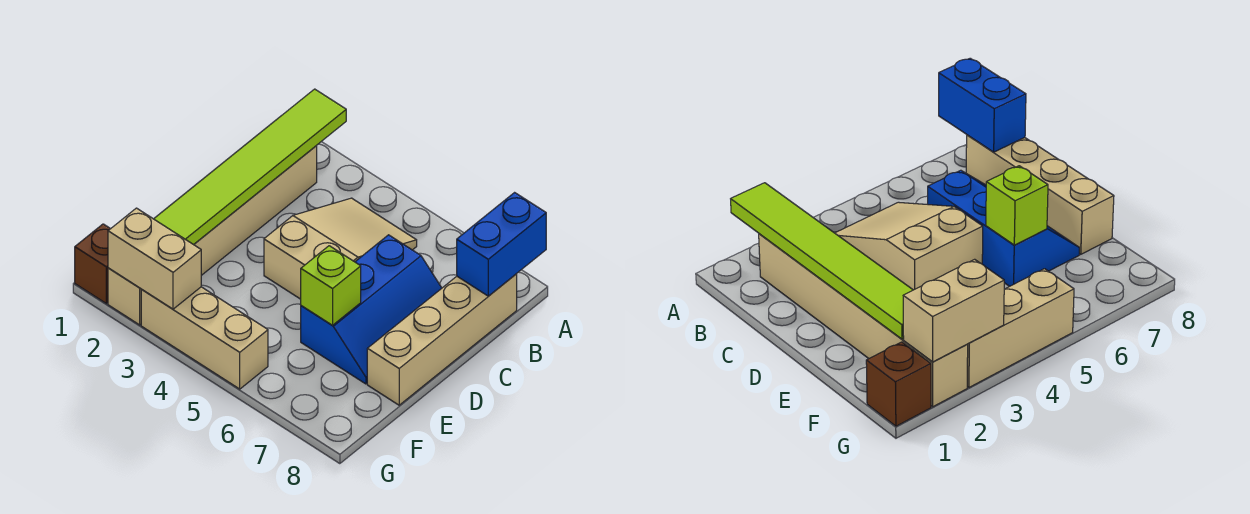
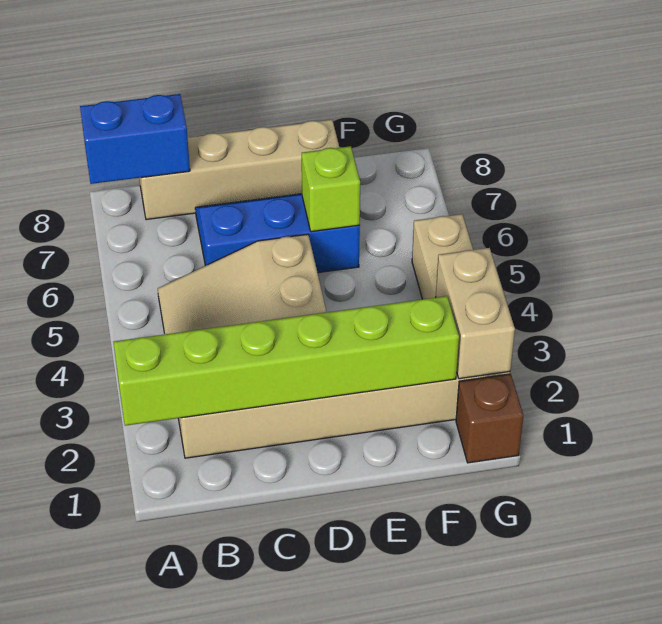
lime 1x6 tile [154,89,346,245] -> lime 1x6 brick [114,296,459,426]

